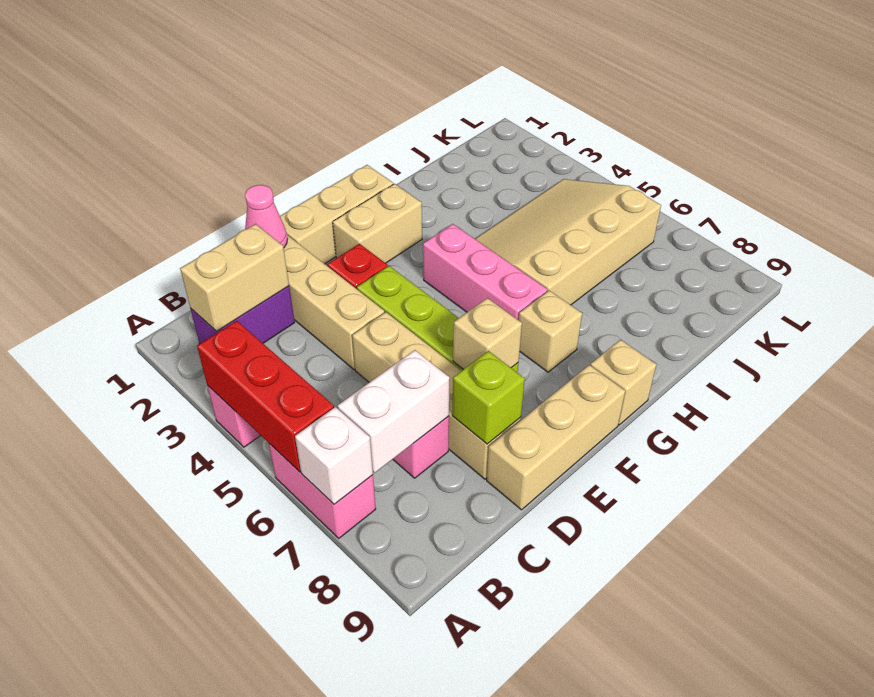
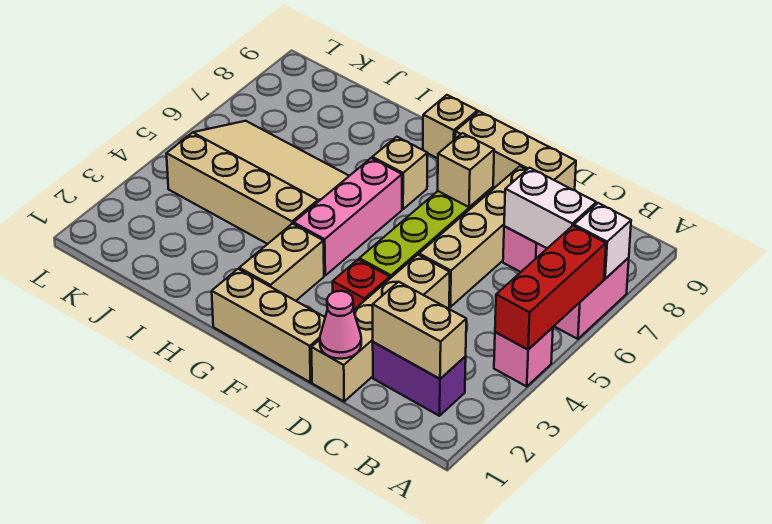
lime 1x1 brick [452,351,525,444] -> none
tan 1x2 brick [333,184,422,263] -> tan 1x2 brick turned to [239,224,324,301]
tan 3x4 slope [476,179,661,305] -> tan 3x4 slope turned to [166,121,349,244]

